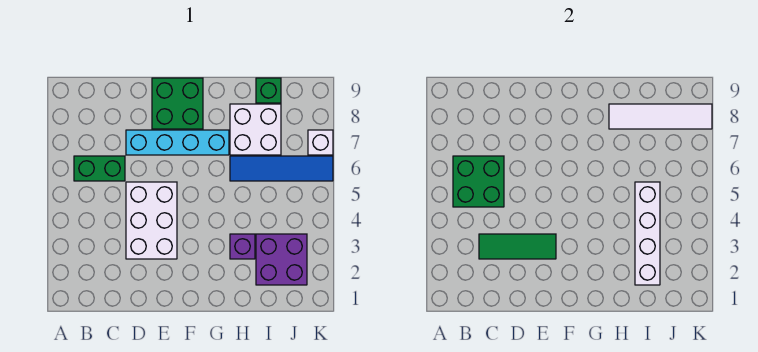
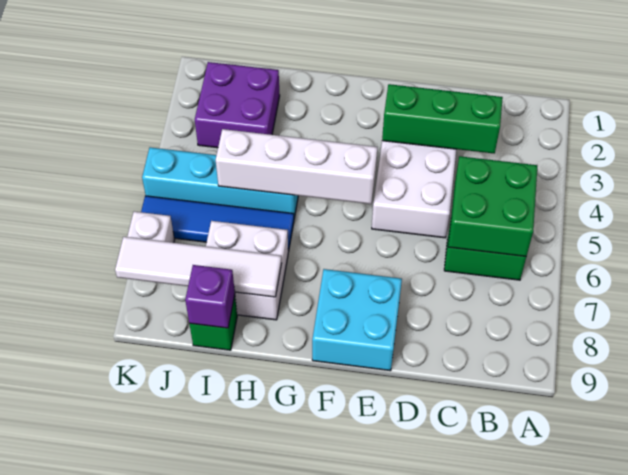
green 1x3 tile [479,234,556,259] -> green 1x3 brick [382,84,503,153]
cyan 1x4 brick [126,130,229,155] -> cyan 1x4 brick moved to [142,147,298,218]
green 2x2 brick [152,78,203,129] -> cyan 2x2 brick [312,269,402,371]
purple 1x1 brick [230,234,255,259] -> purple 1x1 brick moved to [185,265,235,328]
white 1x4 brick [635,182,660,285] -> white 1x4 brick turned to [216,129,378,204]

